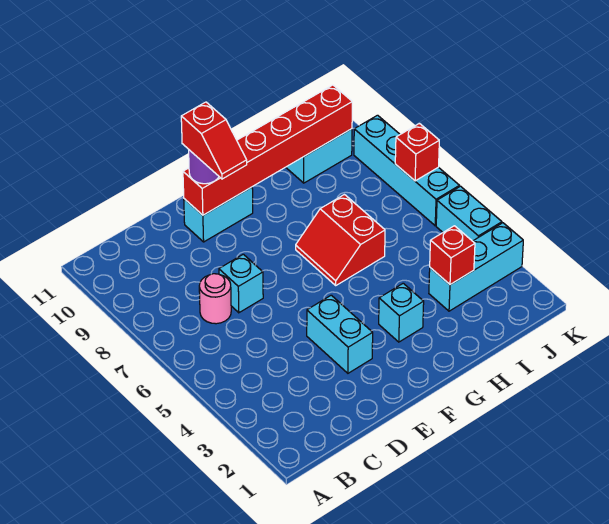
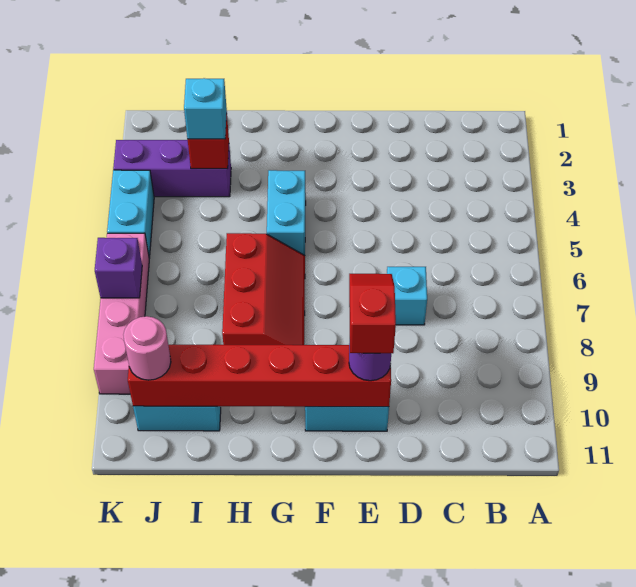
pink 1x1 round brick [199,274,231,324] -> pink 1x1 round brick moved to [123,316,171,380]
cyan 1x2 brick [307,295,373,373] -> cyan 1x2 brick moved to [267,170,306,255]
cyan 1x1 brick [379,283,424,342] -> cyan 1x1 brick moved to [184,78,227,139]
red 2x2 slope [296,195,385,285] -> red 2x3 slope [222,233,305,345]
cyan 1x3 brick [429,223,523,311] -> purple 1x3 brick [113,140,231,197]
cyan 1x4 brick [354,115,459,226] -> pink 1x4 brick [94,233,149,394]
red 1x1 brick [395,123,439,181] -> purple 1x1 brick [95,238,142,298]

